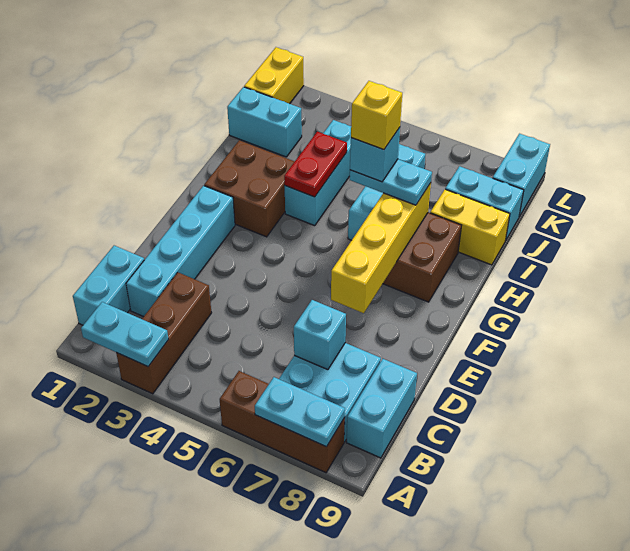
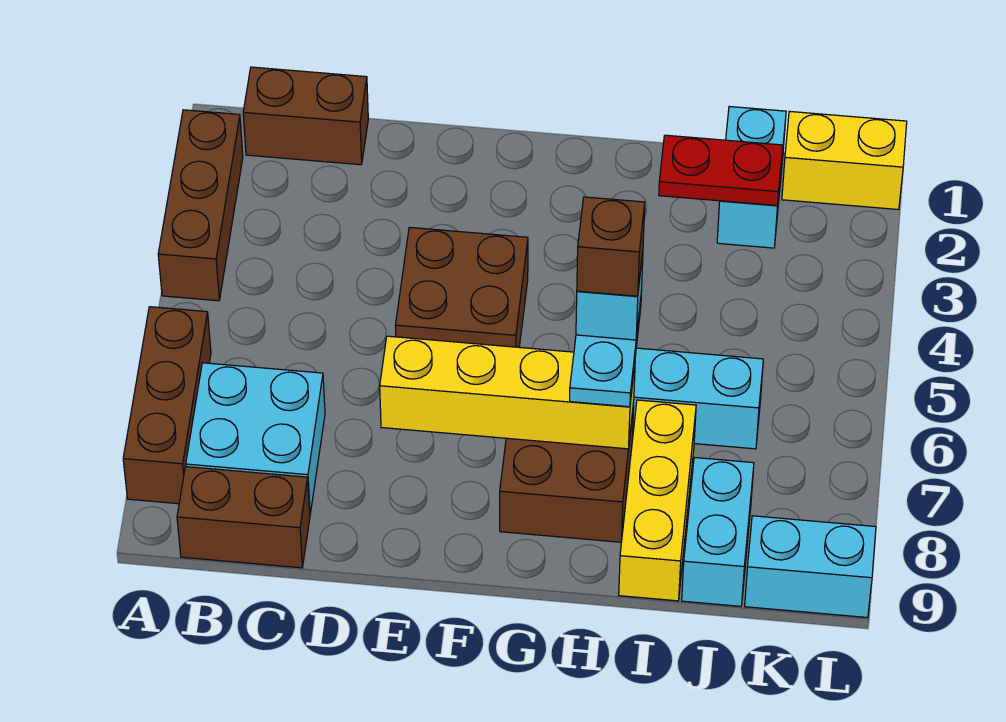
cyan 1x2 plate [81,302,169,367] -> none
brown 1x3 brick [116,273,212,394] -> brown 1x3 brick turned to [158,110,243,301]
cyan 1x2 plate [255,377,345,447] -> none
cyan 1x2 brick [73,246,144,325] -> brown 1x2 brick [243,67,368,165]
cyan 1x2 brick [346,359,417,458] -> brown 1x2 brick [177,467,310,568]
cyan 1x4 brick [126,186,235,317] -> none
cyan 1x1 brick [294,300,346,370] -> none
brown 2x2 brick [204,140,295,237] -> brown 2x2 brick moved to [395,227,528,347]
cyan 1x3 brick [285,120,351,226] -> none
red 1x2 plate [284,131,347,197] -> red 1x2 plate moved to [659,135,783,206]
yellow 1x1 brick [351,81,402,150] -> brown 1x1 brick [577,197,645,296]
yellow 1x2 brick [430,189,510,265] -> yellow 1x3 brick [619,400,696,601]

